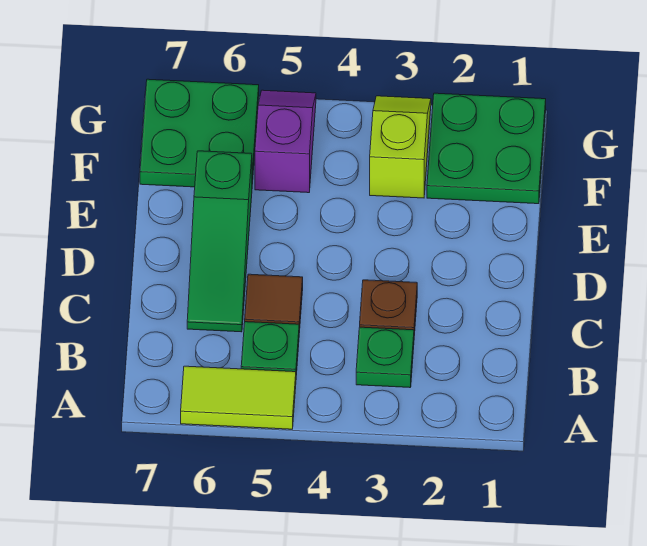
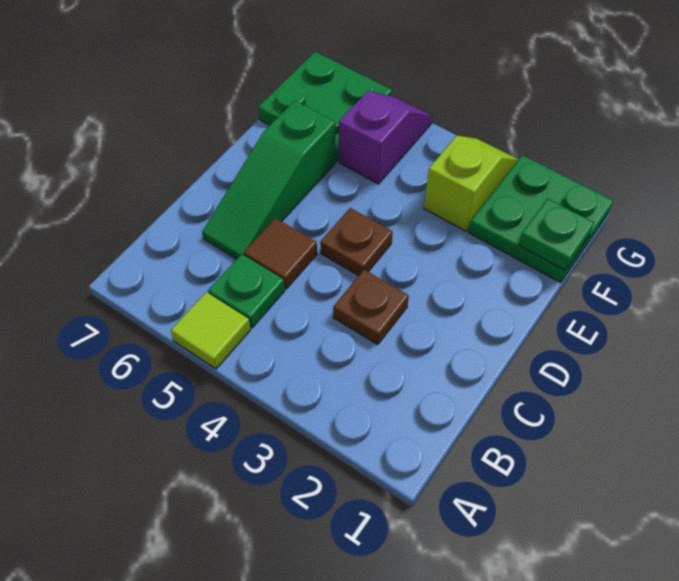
lime 1x2 tile [181,366,296,429] -> lime 1x1 tile [171,292,250,369]
green 1x1 plate [356,327,414,388] -> green 1x1 plate moved to [519,199,594,270]
none -> brown 1x1 plate [320,208,393,276]

